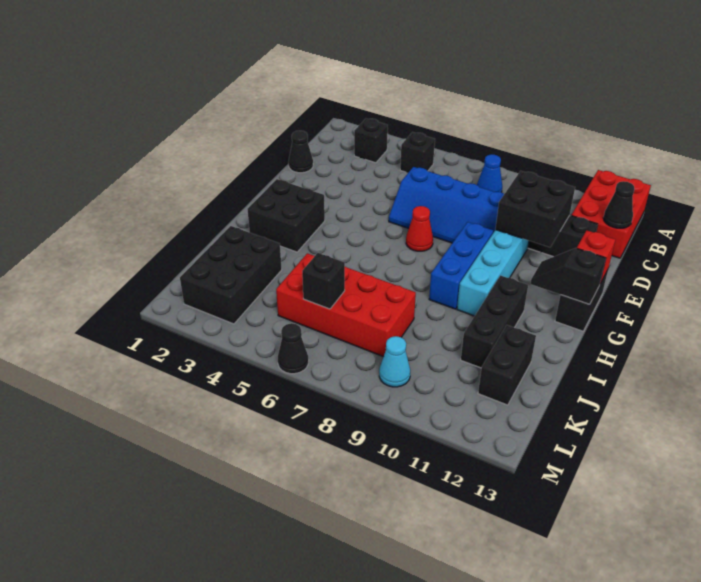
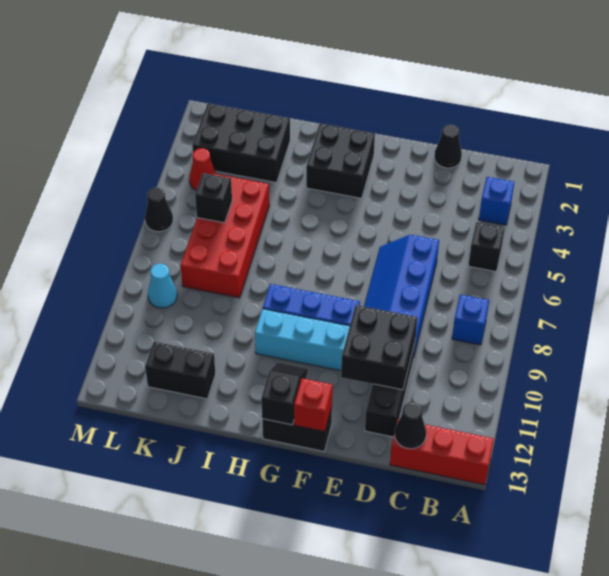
red 2x3 brick [571,170,651,258] -> red 1x3 brick [390,419,494,485]
black 1x1 brick [354,119,388,163] -> blue 1x1 brick [479,177,514,225]
blue 1x1 cone [477,154,502,192] -> blue 1x1 brick [452,295,489,345]
red 1x1 cone [406,206,433,251] -> red 1x1 cone moved to [189,148,216,191]
black 1x3 brick [461,275,528,368] -> none

